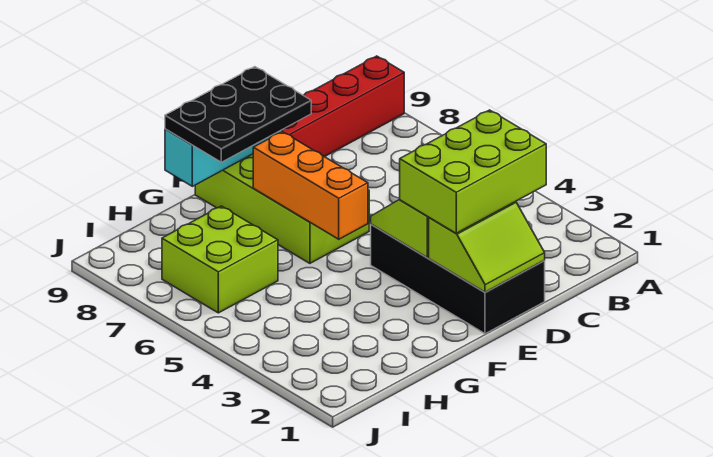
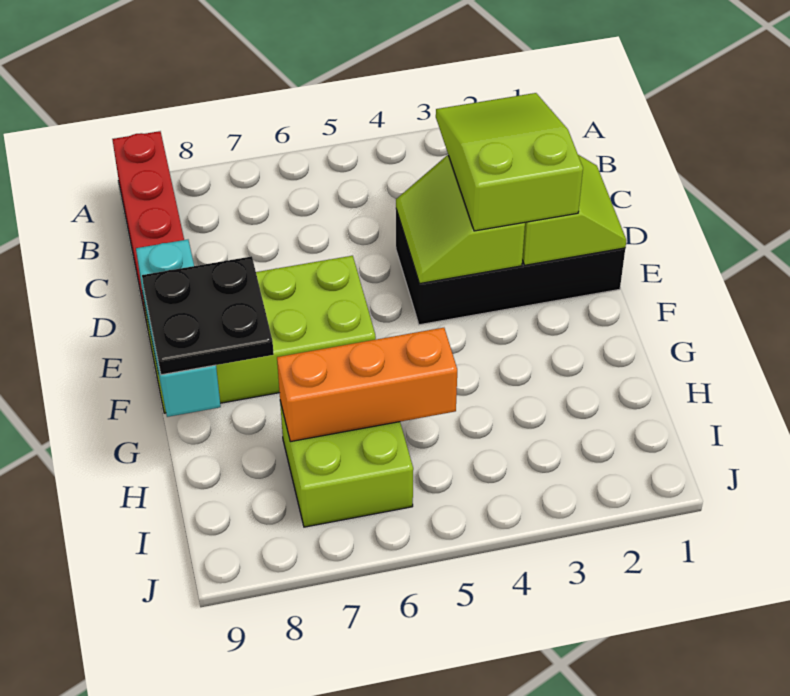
lime 2x3 brick [400,110,546,233] -> lime 2x3 slope [436,93,583,231]
black 2x3 plate [165,67,311,162] -> black 2x2 plate [142,256,274,375]
orange 1x3 brick [253,132,368,239] -> orange 1x3 brick moved to [277,328,457,442]

